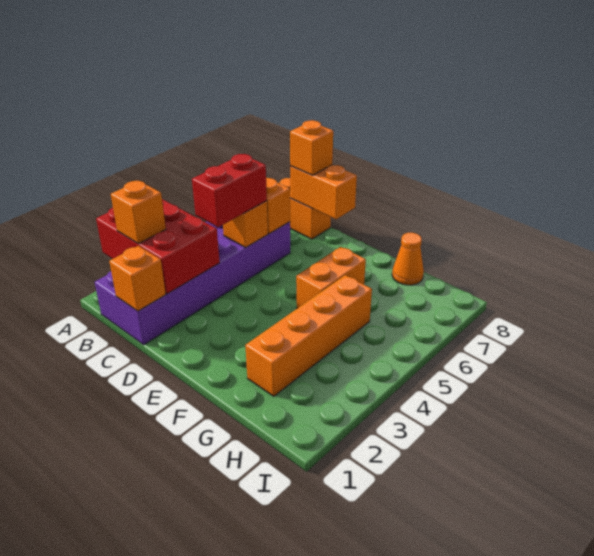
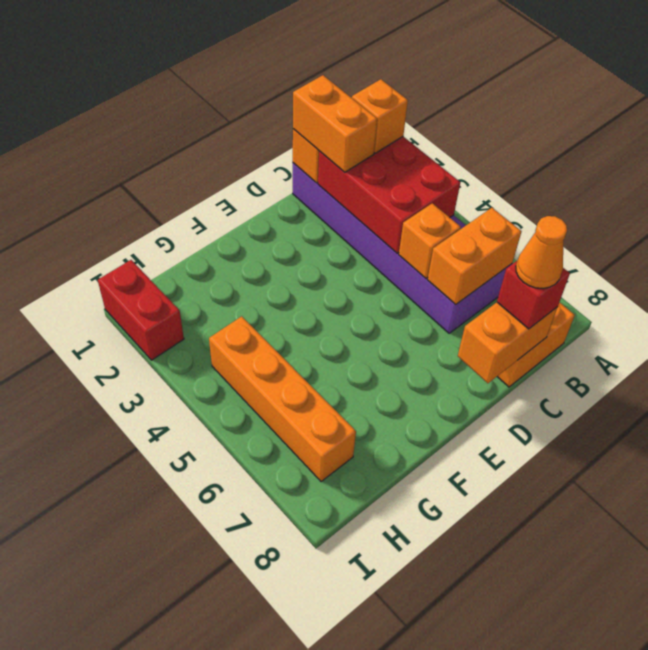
red 2x3 brick [96,199,220,294] -> red 2x3 brick turned to [318,137,460,253]
red 1x2 brick [192,154,267,227] -> red 1x2 brick moved to [98,260,184,360]
orange 1x1 brick [290,120,333,175] -> red 1x1 brick [497,261,570,329]
orange 1x2 brick [296,247,366,308] -> orange 1x2 brick moved to [293,75,377,172]
orange 1x4 brick [245,275,372,396] -> orange 1x4 brick moved to [209,316,356,482]
orange 1x1 cone [392,233,424,285] -> orange 1x1 cone moved to [516,216,567,288]

